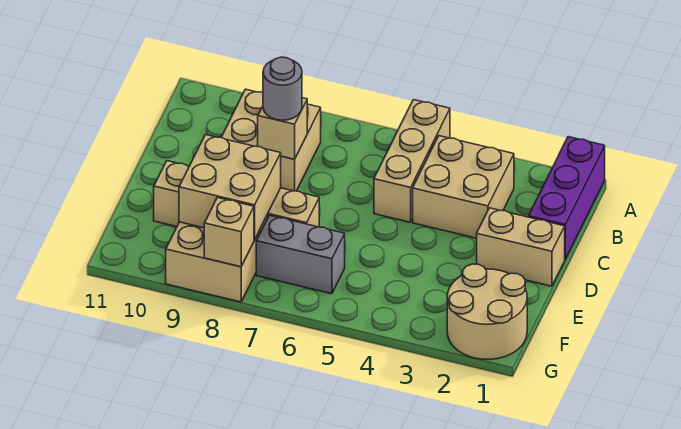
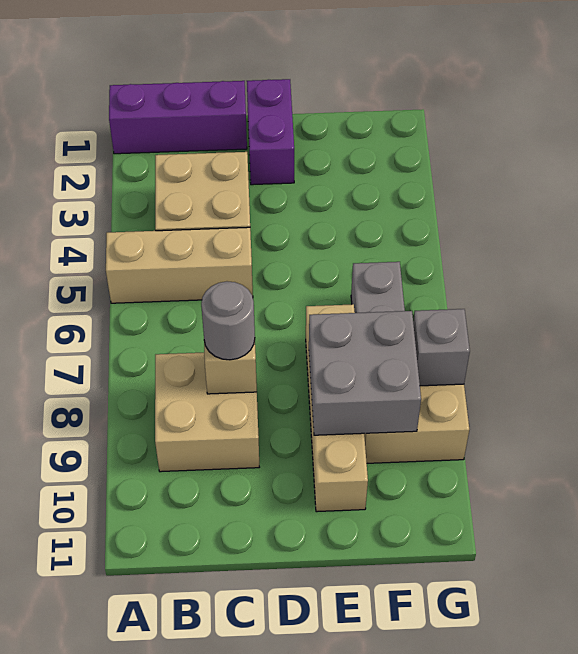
tan 1x2 brick [477,208,565,286] -> purple 1x2 brick [247,79,294,185]
tan 2x2 brick [179,135,281,240] -> grey 2x2 brick [309,311,421,435]
tan 2x2 round brick [447,264,527,359] -> none
tan 1x1 brick [204,198,254,267] -> grey 1x1 brick [413,309,470,386]

